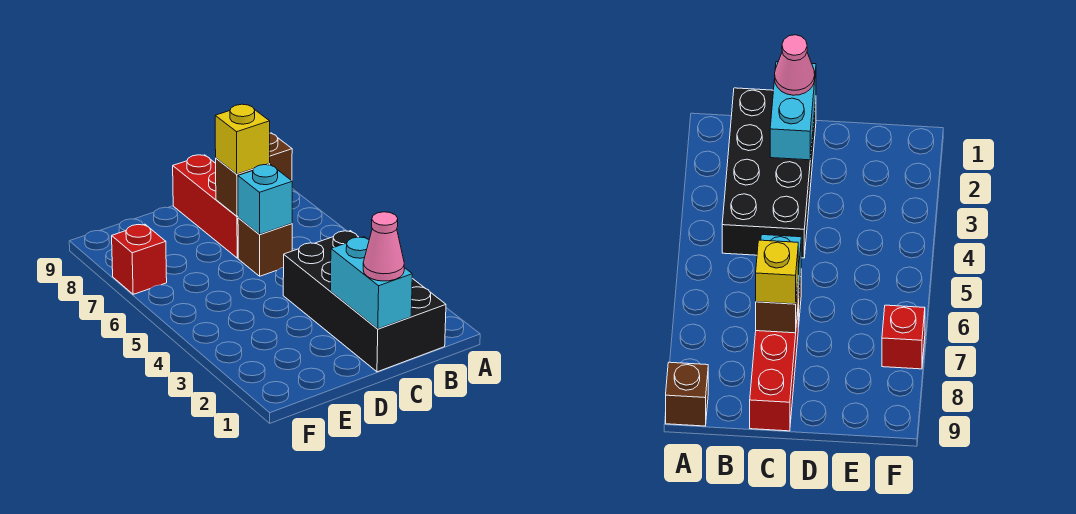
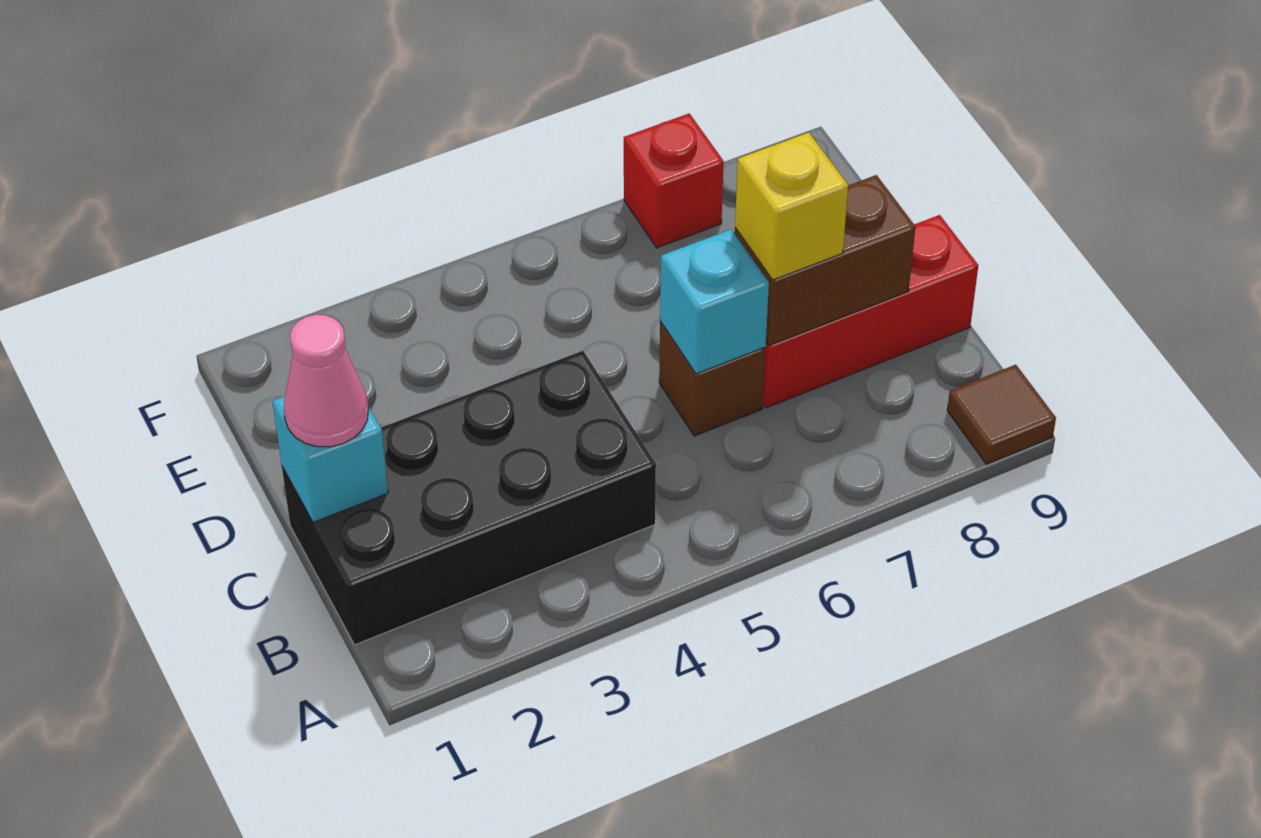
brown 1x1 brick [269,133,292,181] -> brown 1x1 tile [947,365,1056,464]
cyan 1x2 brick [330,237,412,329] -> cyan 1x1 brick [273,396,388,522]
brown 1x1 brick [216,158,270,216] -> brown 1x2 brick [735,175,915,346]

